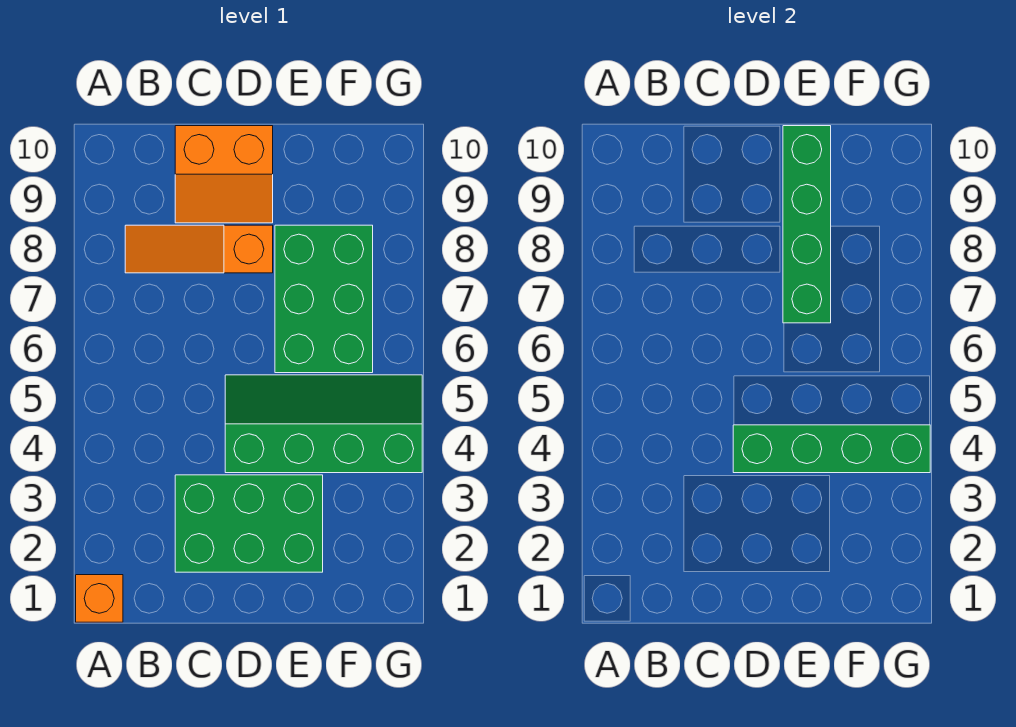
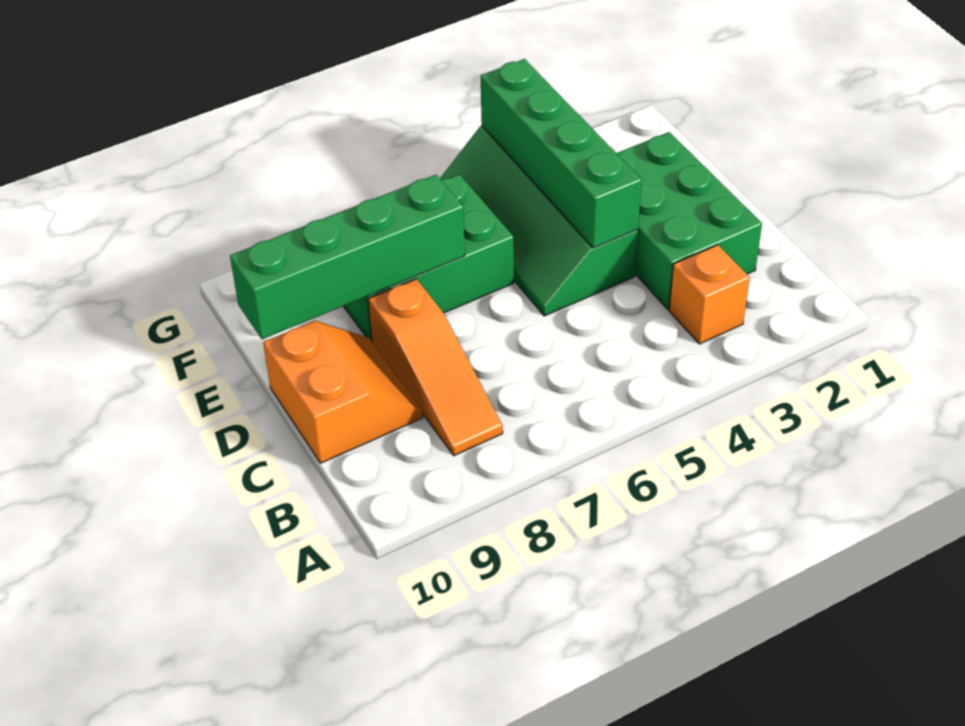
orange 1x1 brick [76,575,123,622] -> orange 1x1 brick moved to [669,245,750,344]

